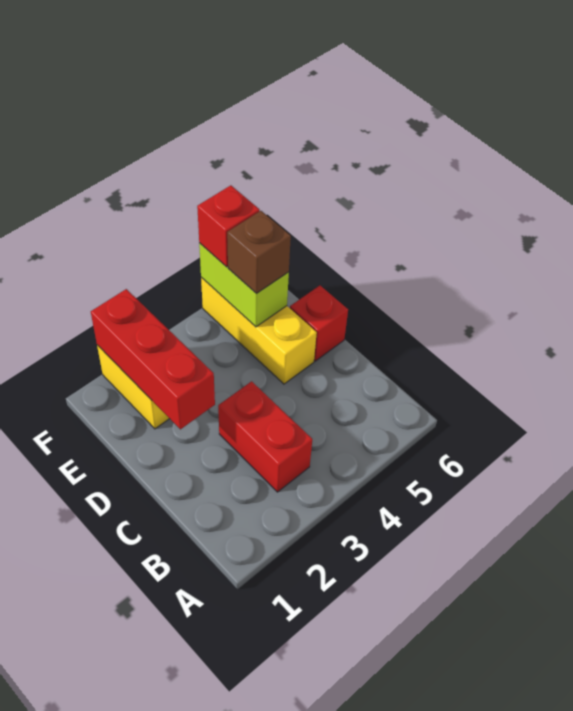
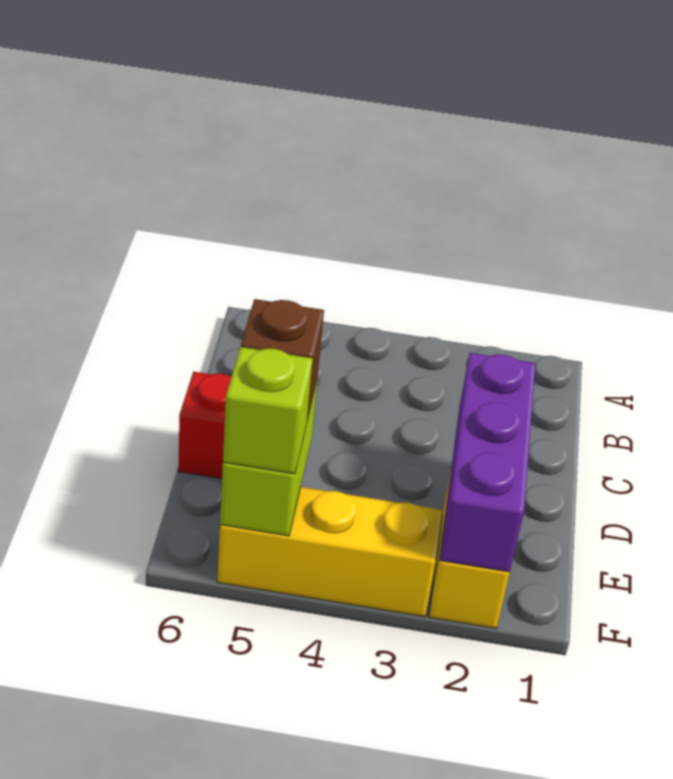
red 1x2 brick [218,381,312,492] -> none
red 1x3 brick [91,289,215,429] -> purple 1x3 brick [440,353,536,572]
yellow 1x3 brick [201,277,317,384] -> yellow 1x3 brick turned to [217,487,442,617]
red 1x1 brick [197,185,260,267] -> lime 1x1 brick [223,347,313,474]

